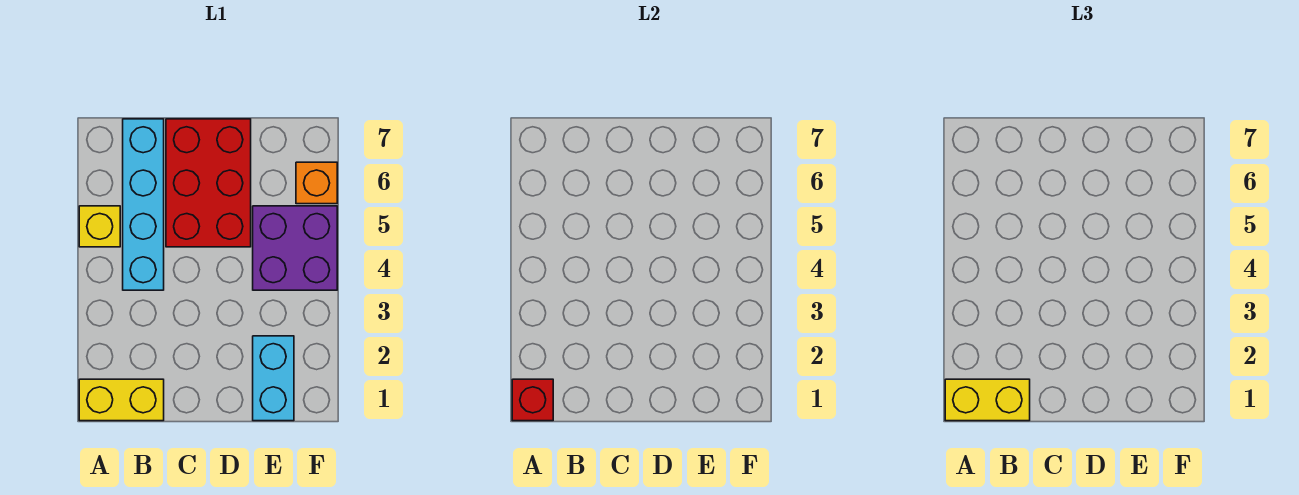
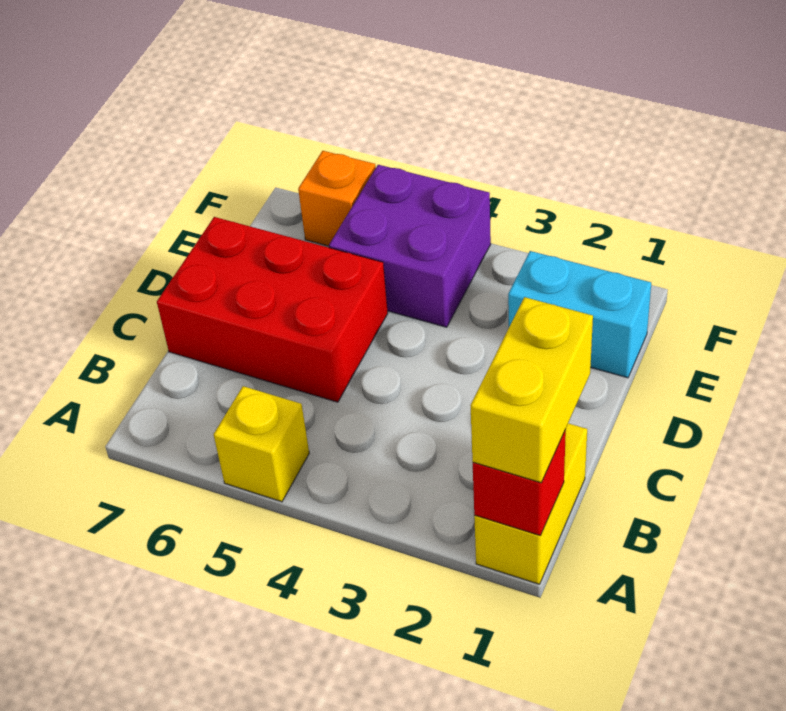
cyan 1x4 brick [123,119,164,290] -> none

